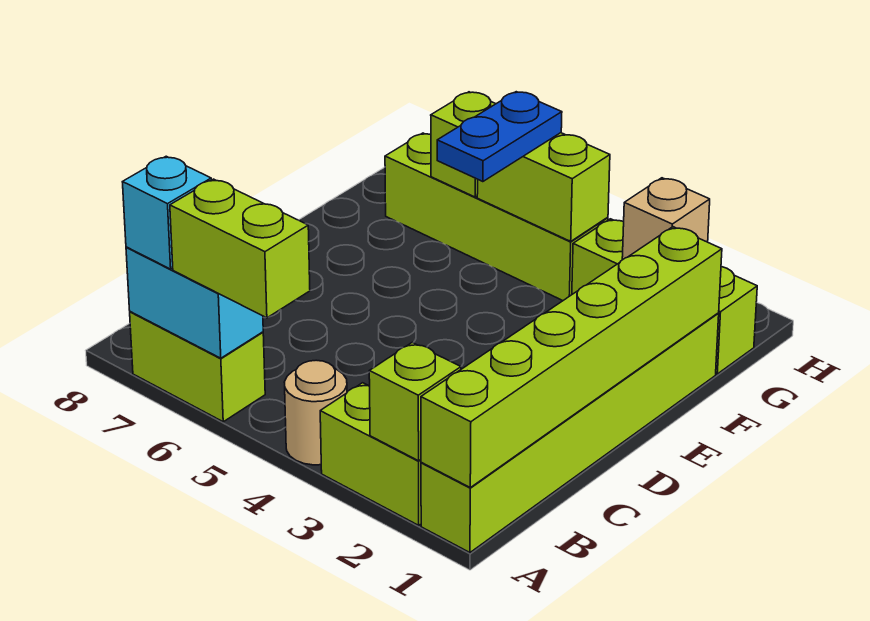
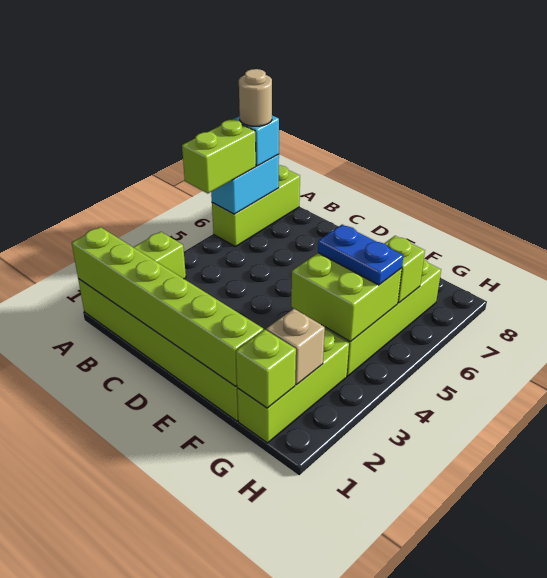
lime 1x1 brick [369,343,461,461] -> lime 1x1 brick moved to [236,330,296,408]
tan 1x1 round brick [285,360,347,465] -> tan 1x1 round brick moved to [239,69,272,126]
lime 1x2 brick [130,312,265,422] -> lime 1x3 brick [212,165,300,247]
lime 1x2 brick [477,133,610,241] -> lime 2x2 brick [291,253,402,342]

